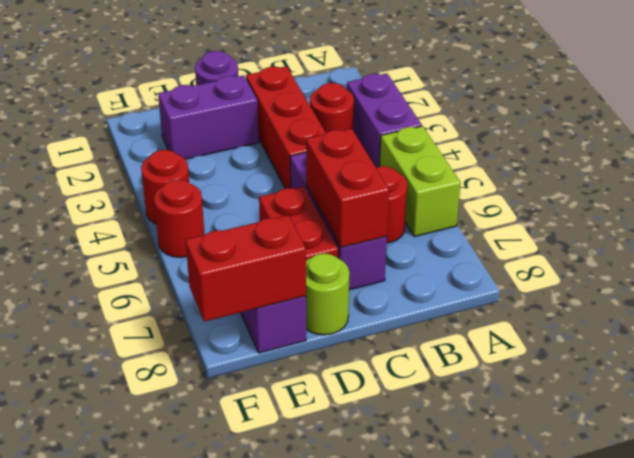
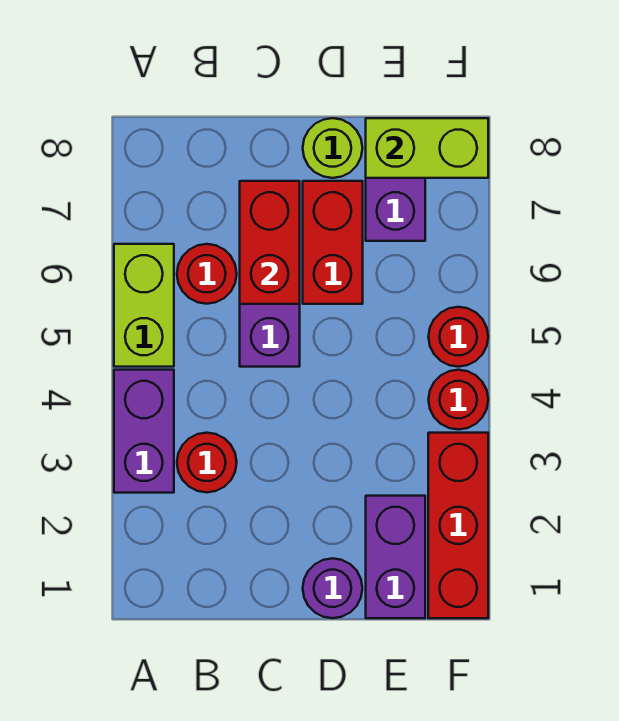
red 1x3 brick [246,66,326,189] -> red 1x3 brick moved to [428,433,488,618]
purple 1x2 brick [158,75,259,159] -> purple 1x2 brick turned to [366,496,425,618]
red 1x2 brick [186,215,306,322] -> lime 1x2 brick [366,118,488,178]

